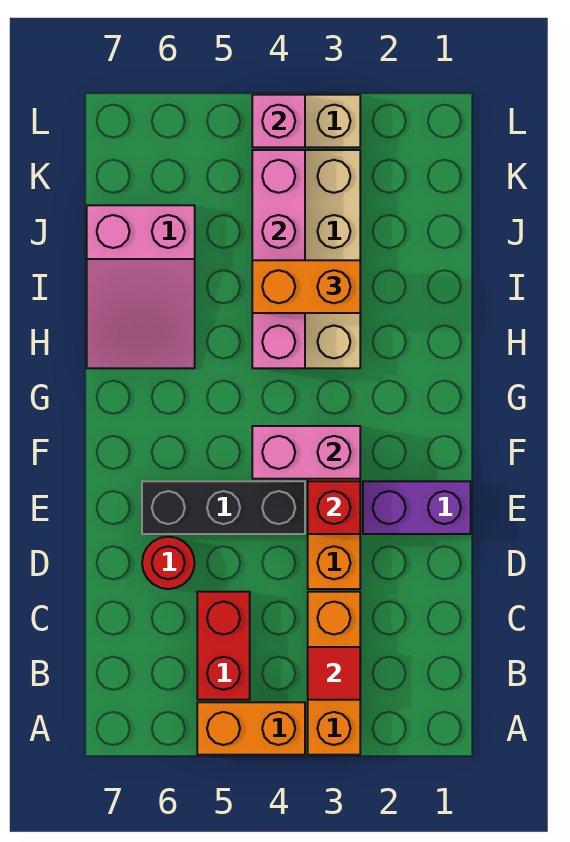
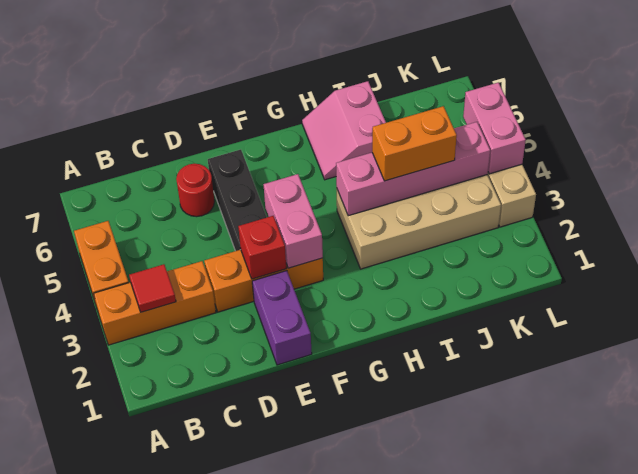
red 1x2 brick [197,592,250,700] -> none
pink 2x3 slope [87,205,195,368] -> pink 2x2 slope [302,81,386,180]
orange 1x2 brick [252,260,360,313] -> orange 1x2 brick turned to [372,106,457,181]
pink 1x1 brick [252,95,305,147] -> pink 1x2 brick [463,83,526,174]

